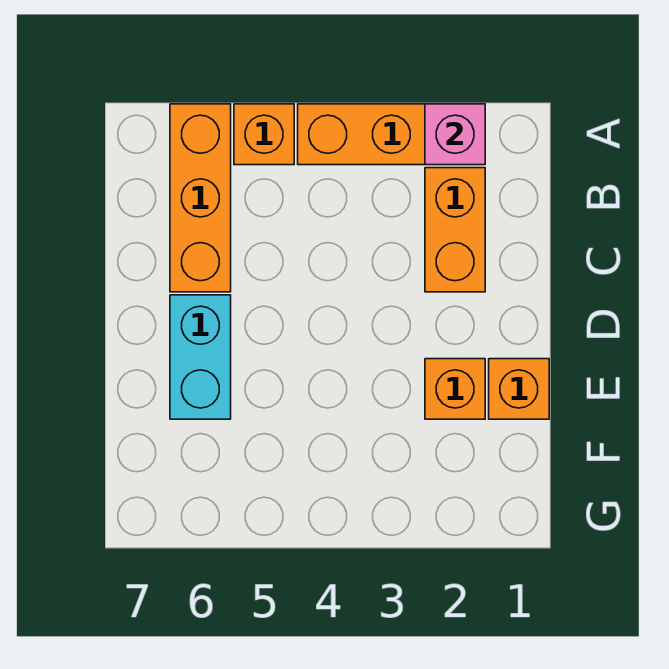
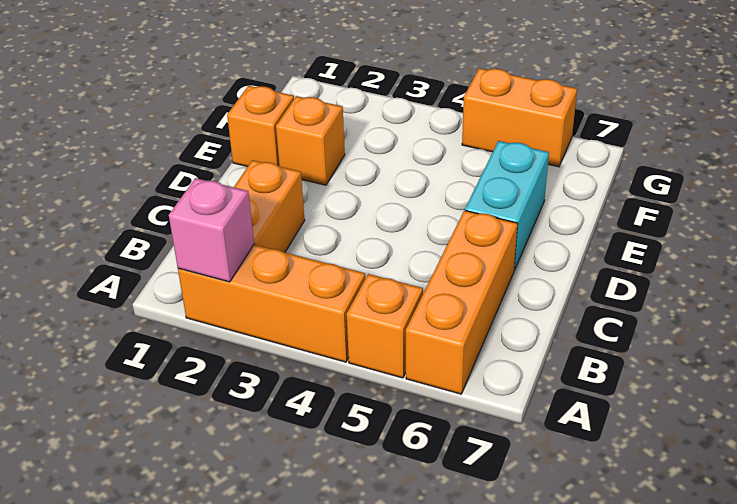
none -> orange 1x2 brick [462,68,577,167]

